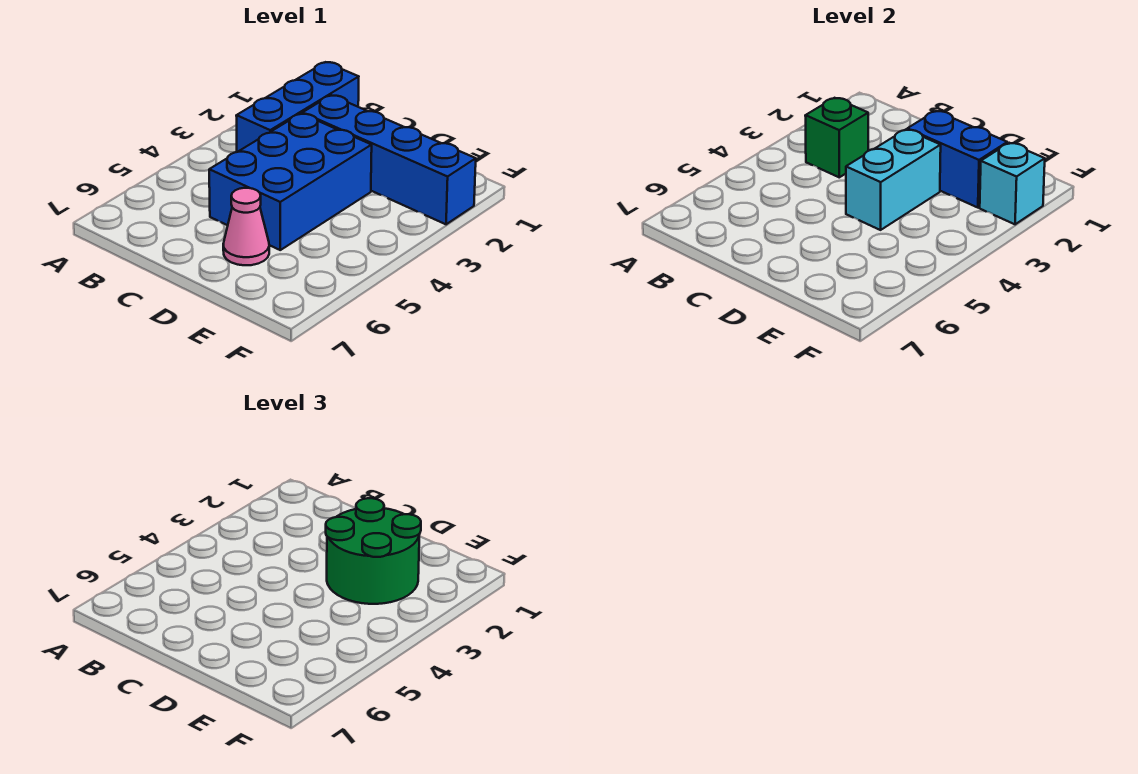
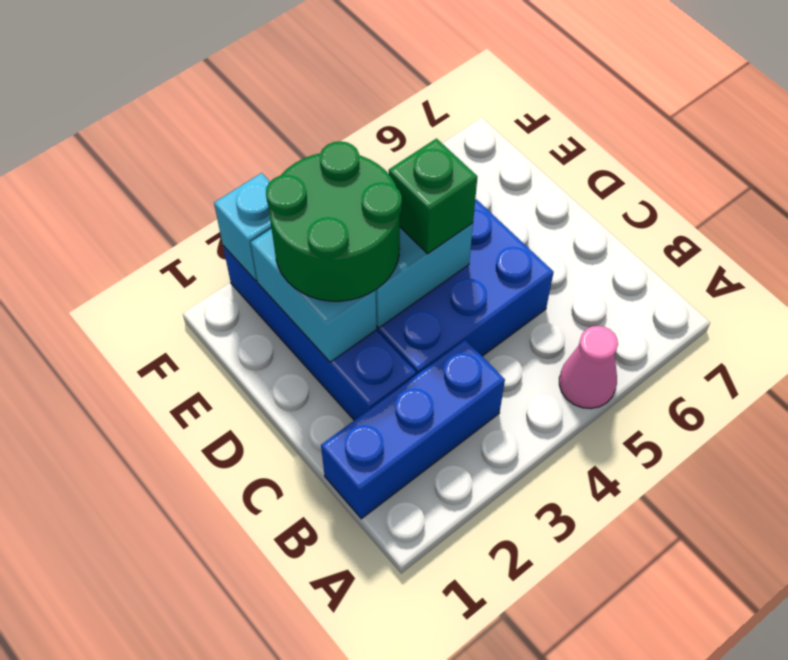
green 1x1 brick [805,98,868,177] -> green 1x1 brick moved to [389,139,477,254]
blue 1x2 brick [907,111,1007,208] -> cyan 1x2 brick [251,229,376,362]
pink 1x1 cone [223,188,269,265] -> pink 1x1 cone moved to [559,326,618,409]

